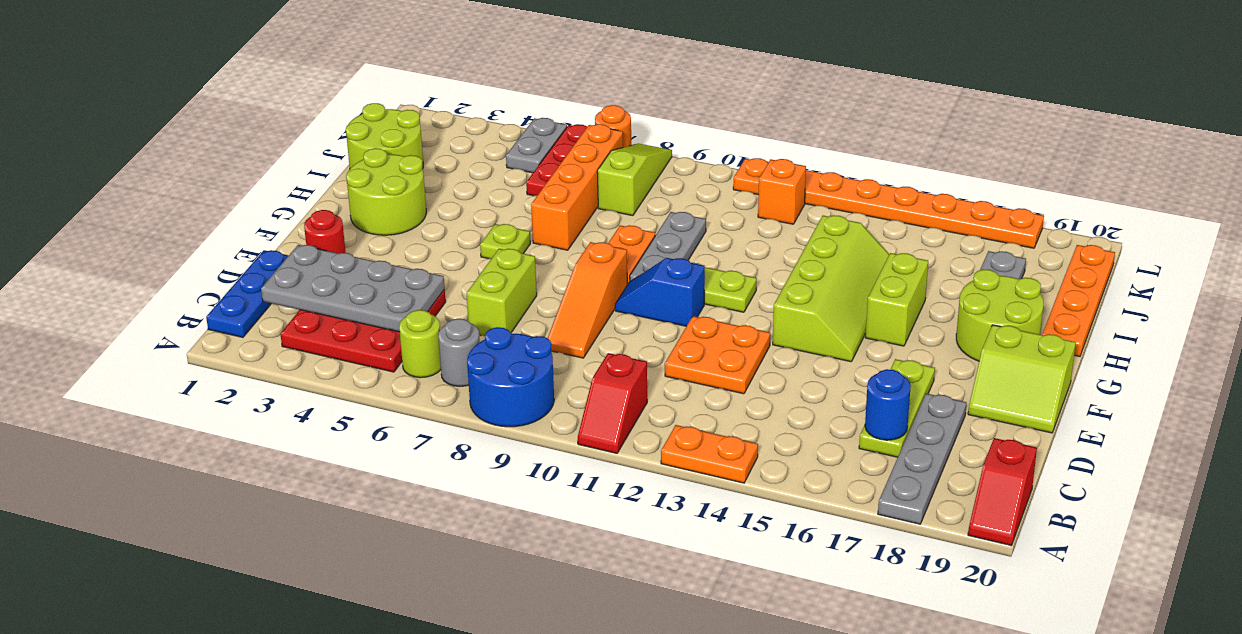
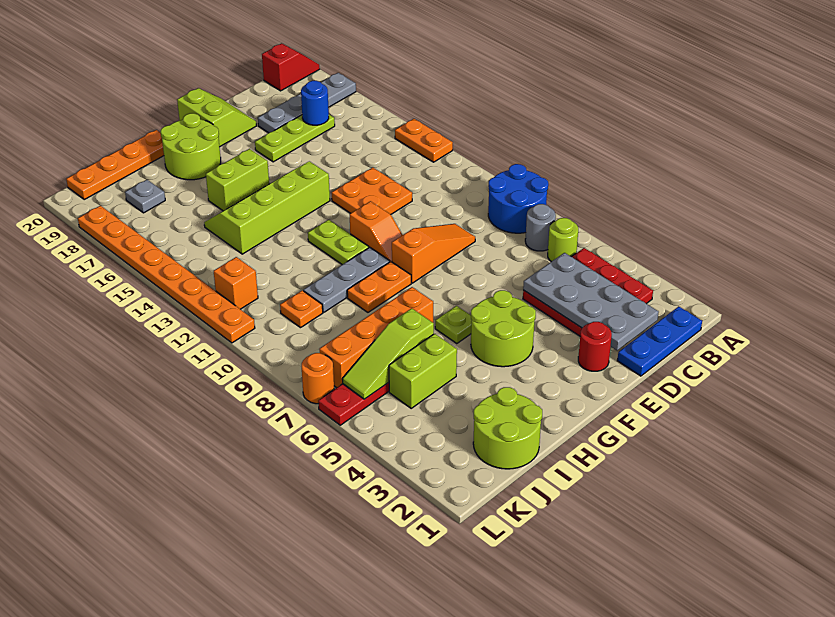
red 1x2 slope [578,353,647,453] -> none
lime 1x2 brick [466,249,537,336] -> lime 1x2 brick moved to [389,334,457,408]
blue 1x2 slope [615,258,705,326] -> orange 1x2 slope [350,201,402,262]
lime 2x2 round brick [346,148,426,235] -> lime 2x2 round brick moved to [471,290,536,367]
lime 1x3 slope [597,144,672,216] -> lime 1x3 slope moved to [342,308,434,399]
none -> orange 1x1 plate [280,290,323,328]
grey 1x2 plate [506,118,567,173] -> none

